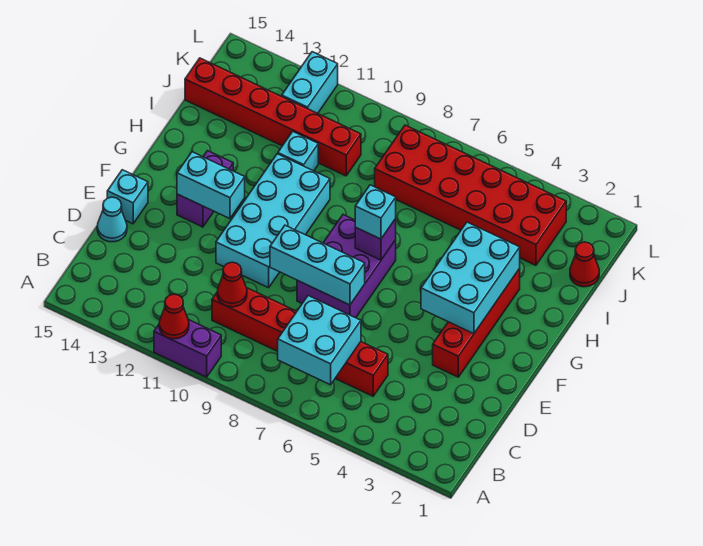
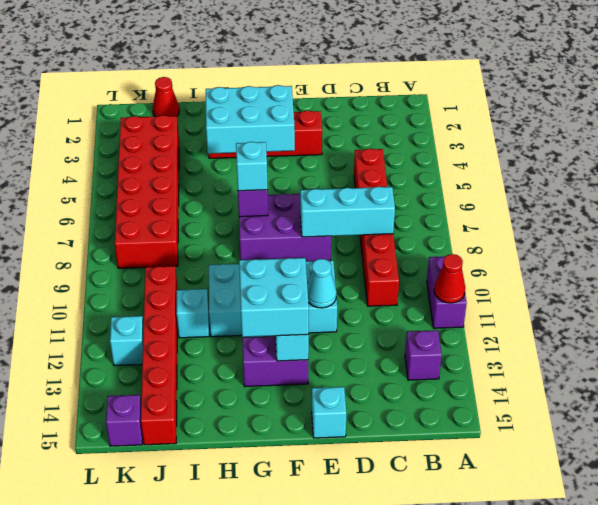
cyan 2x2 brick [278,296,361,385] -> cyan 2x2 brick moved to [239,258,309,337]
none -> purple 1x1 brick [405,330,442,380]
red 1x1 cone [217,262,247,307] -> none
cyan 1x1 cone [97,197,127,242] -> cyan 1x1 cone moved to [307,259,337,308]
cyan 1x3 brick [270,225,365,305] -> cyan 1x3 brick turned to [300,187,395,237]
cyan 1x2 brick [282,52,338,113] -> cyan 1x1 brick [110,316,144,366]
none -> purple 1x1 brick [106,395,143,446]

